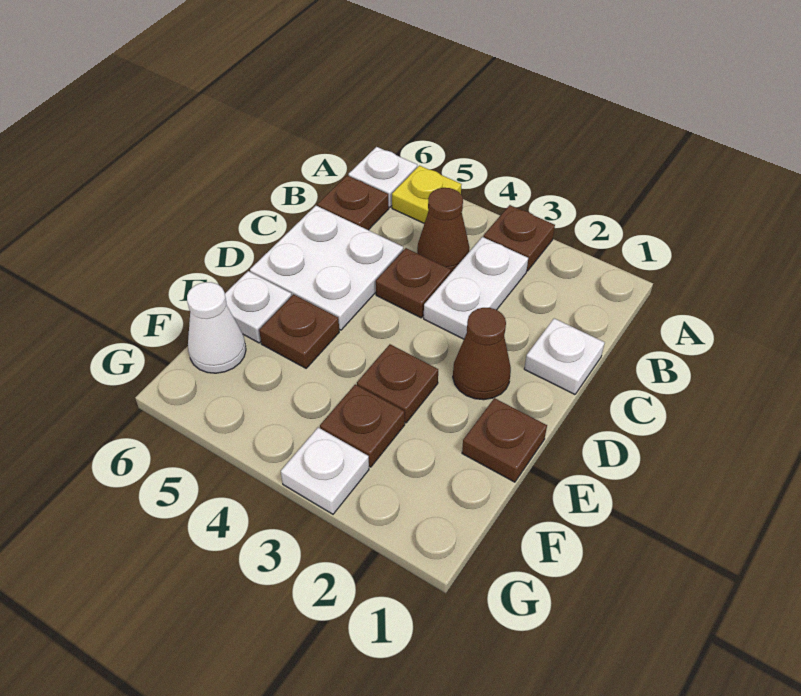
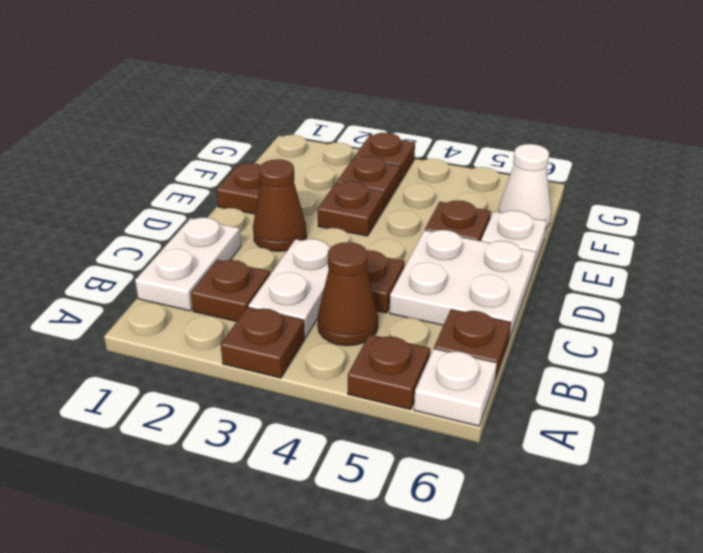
yellow 1x1 plate [392,166,462,223] -> brown 1x1 plate [348,334,430,410]
none -> brown 1x1 plate [191,260,270,322]
white 1x1 plate [524,318,605,394] -> white 1x2 plate [135,217,241,311]
white 1x1 plate [281,428,369,514] -> brown 1x1 plate [354,133,415,182]

